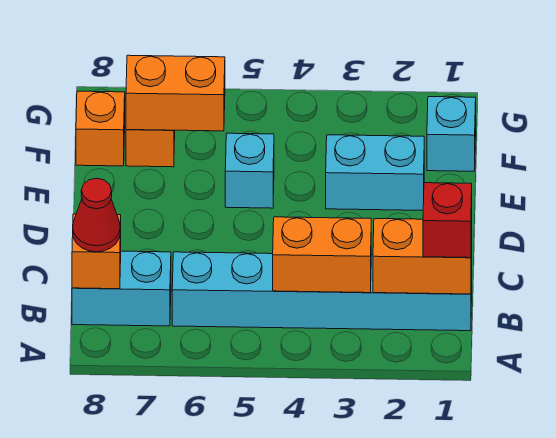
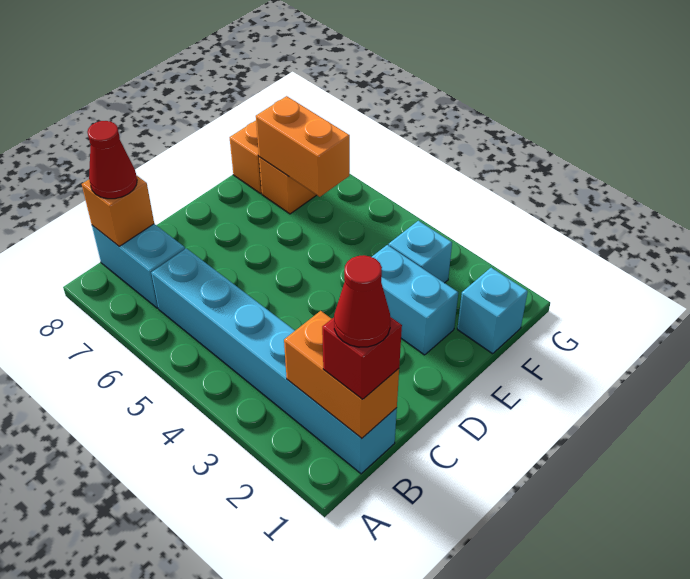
none -> red 1x1 cone [334,255,391,347]
orange 1x2 brick [273,217,371,293] -> none
cyan 1x1 brick [225,133,274,208] -> cyan 1x1 brick moved to [389,221,452,283]

